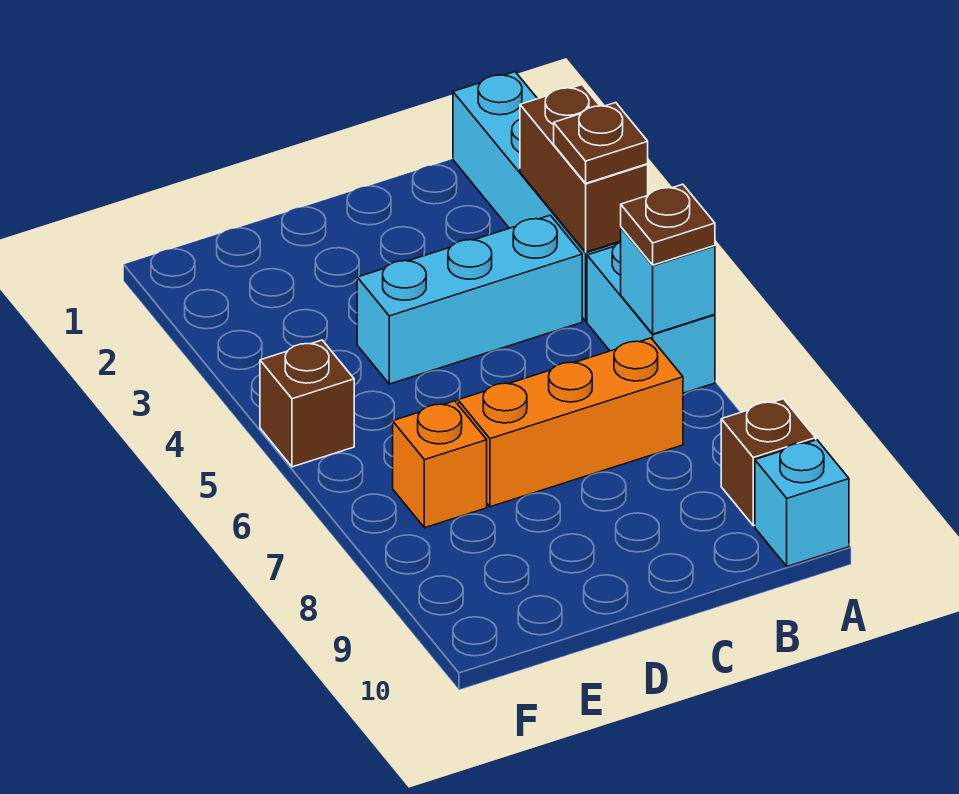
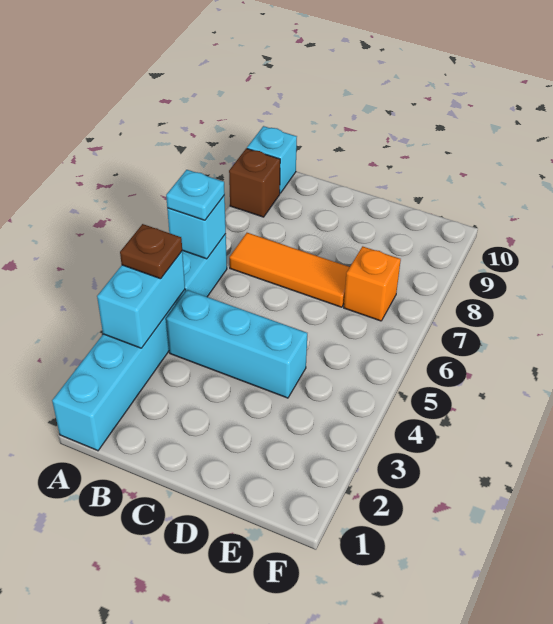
brown 1x2 brick [520,85,648,252] -> cyan 1x2 brick [97,252,185,348]
brown 1x1 plate [621,184,715,265] -> cyan 1x1 plate [166,170,225,220]
orange 1x3 brick [458,338,683,507] -> orange 1x3 tile [229,233,350,307]
brown 1x1 brick [260,340,354,467] -> none

